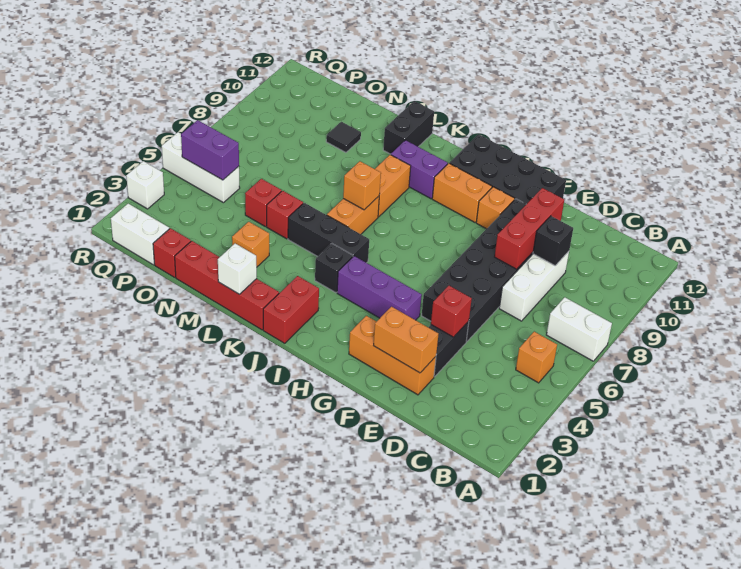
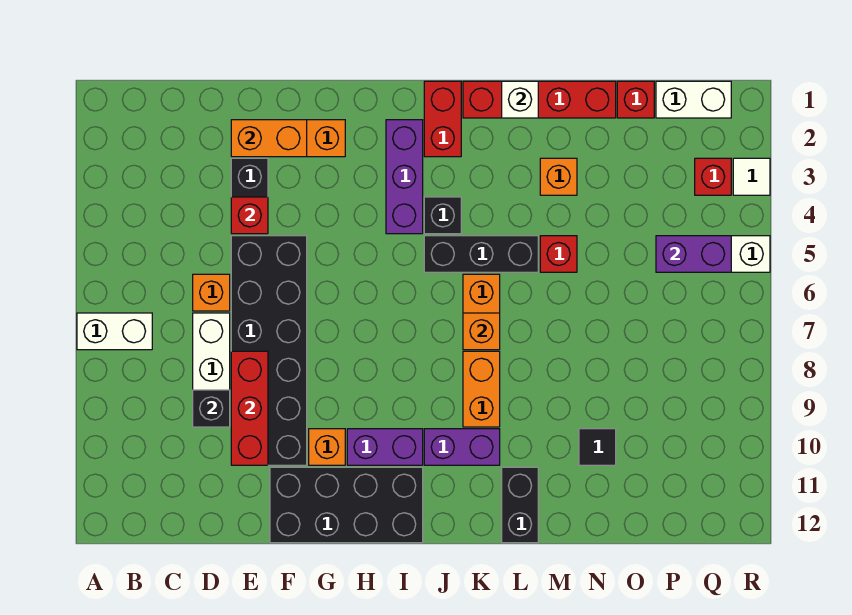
orange 1x1 brick [516,332,557,383] -> orange 1x1 brick moved to [193,274,230,311]
purple 1x3 brick [337,256,422,320] -> purple 1x3 brick turned to [386,120,423,234]
orange 1x2 brick [432,163,492,222] -> purple 1x2 brick [347,429,423,465]
red 1x1 brick [245,179,282,227] -> red 1x1 brick moved to [695,158,731,195]
white 1x1 brick [126,161,164,209] -> white 1x1 tile [733,158,770,195]

